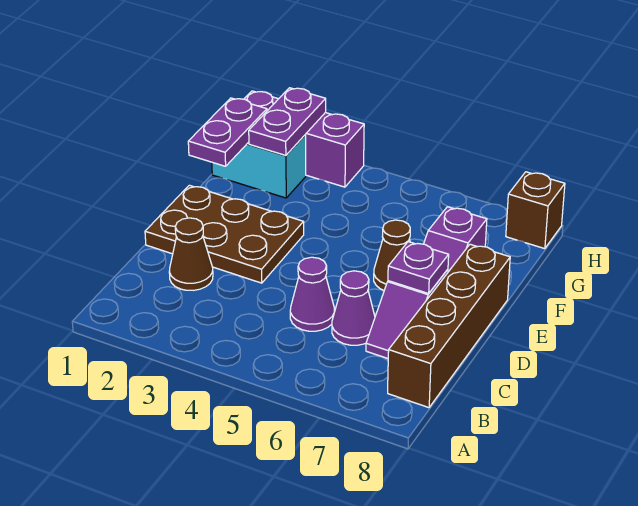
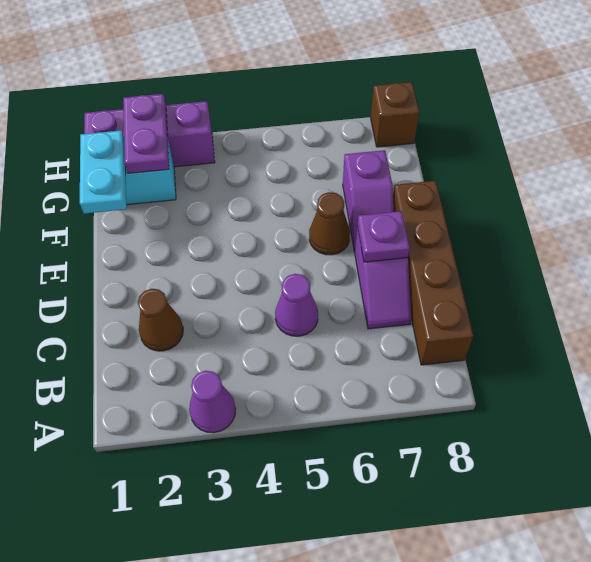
purple 1x1 cone [332,271,375,345] -> purple 1x1 cone moved to [189,371,236,433]
brown 2x3 plate [145,185,304,283] -> none
purple 1x2 plate [188,98,267,166] -> cyan 1x2 plate [80,130,126,214]

